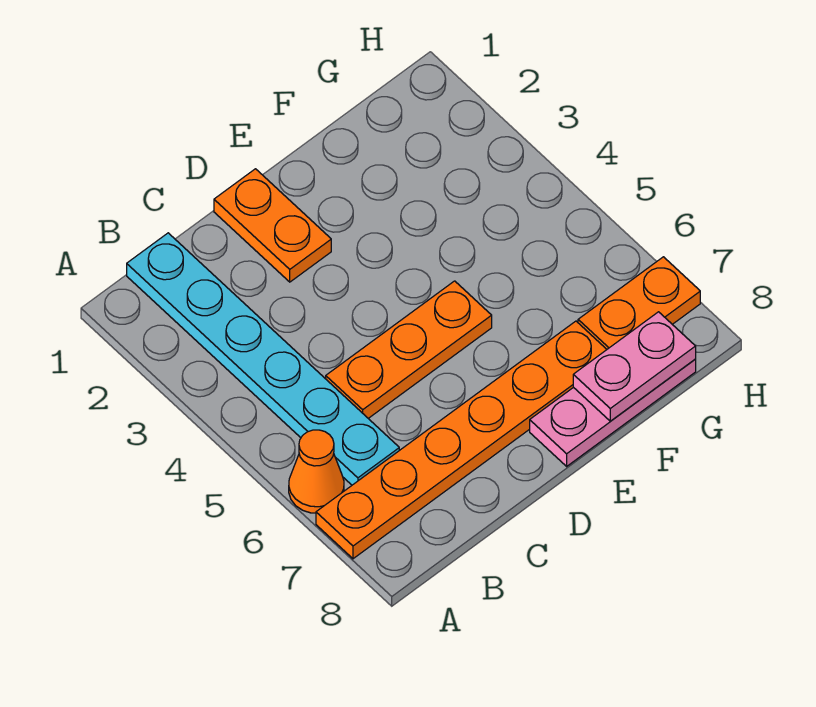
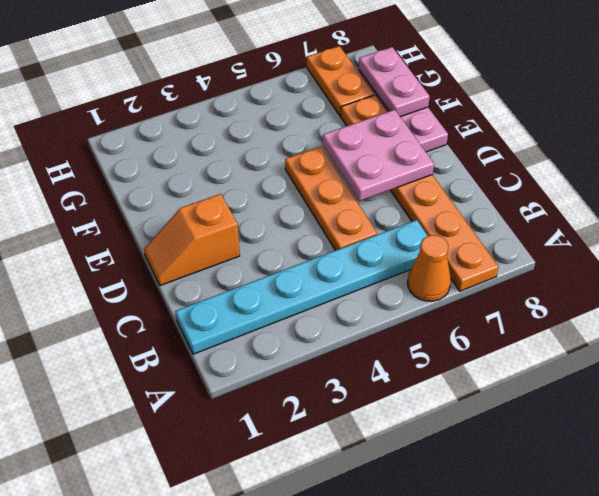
orange 1x2 plate [214,169,331,282] -> orange 1x2 slope [144,194,240,285]
none -> pink 2x2 plate [323,110,434,201]

